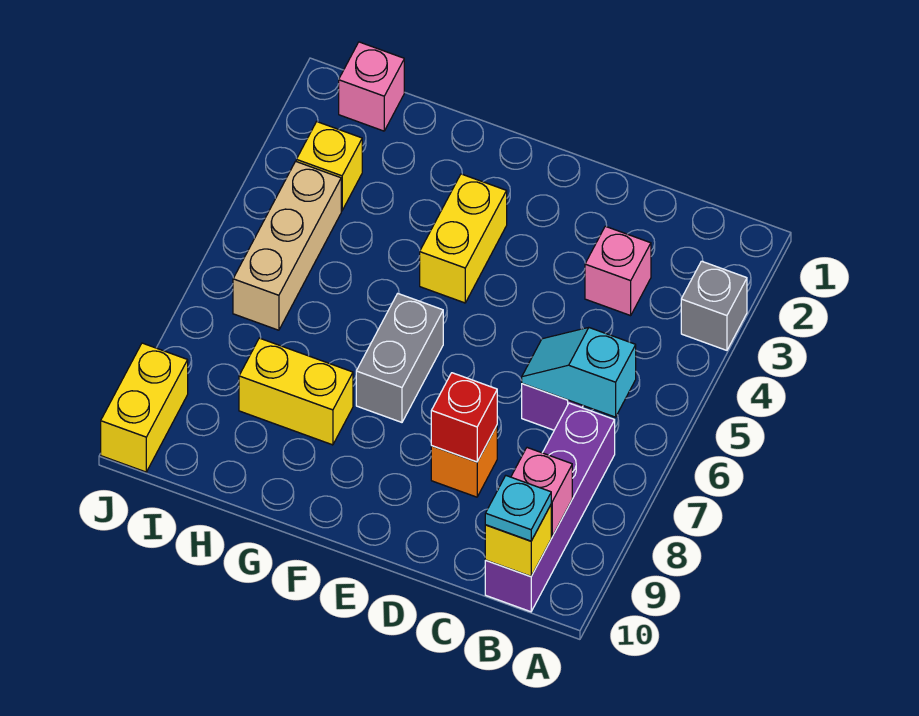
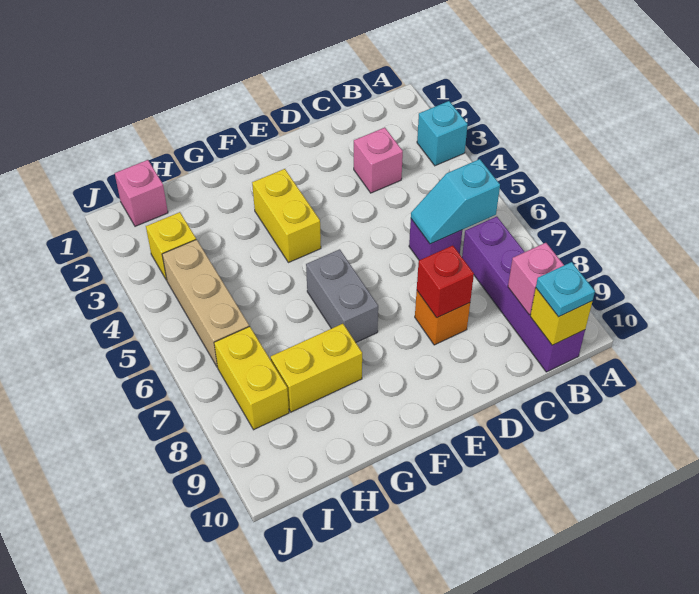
grey 1x1 brick [681,261,747,350] -> cyan 1x1 brick [417,101,468,166]
yellow 1x2 brick [101,343,188,472] -> yellow 1x2 brick moved to [214,327,289,430]

